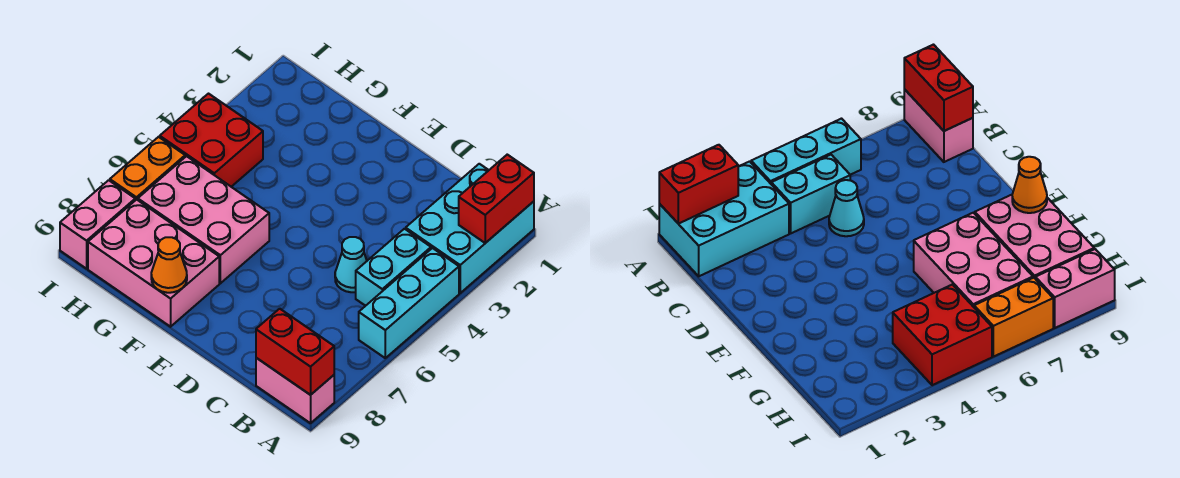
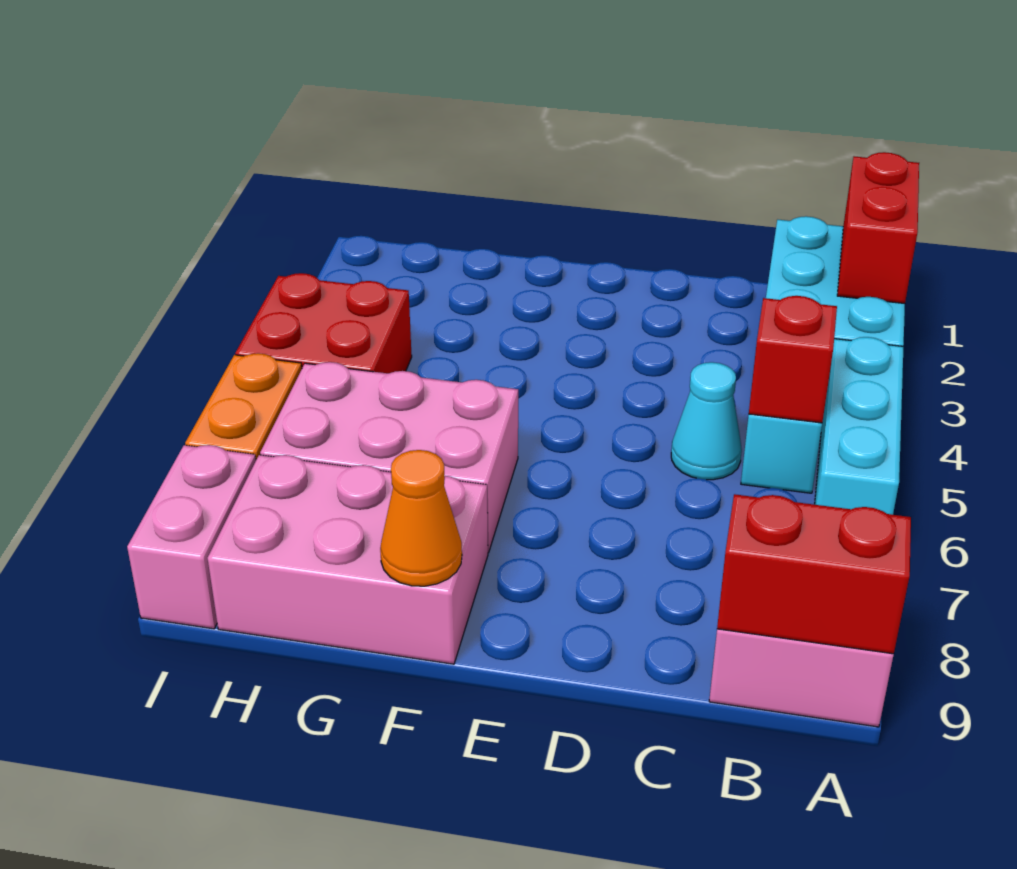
none -> red 1x1 brick [749,296,837,423]

